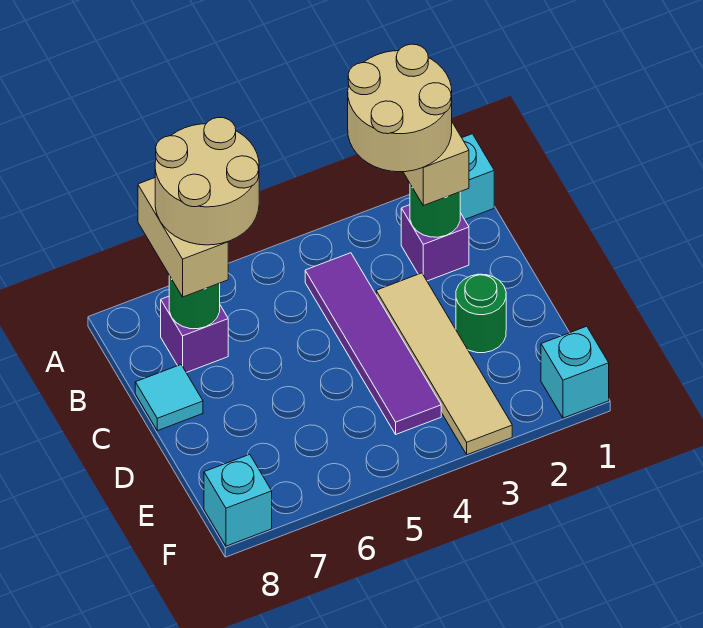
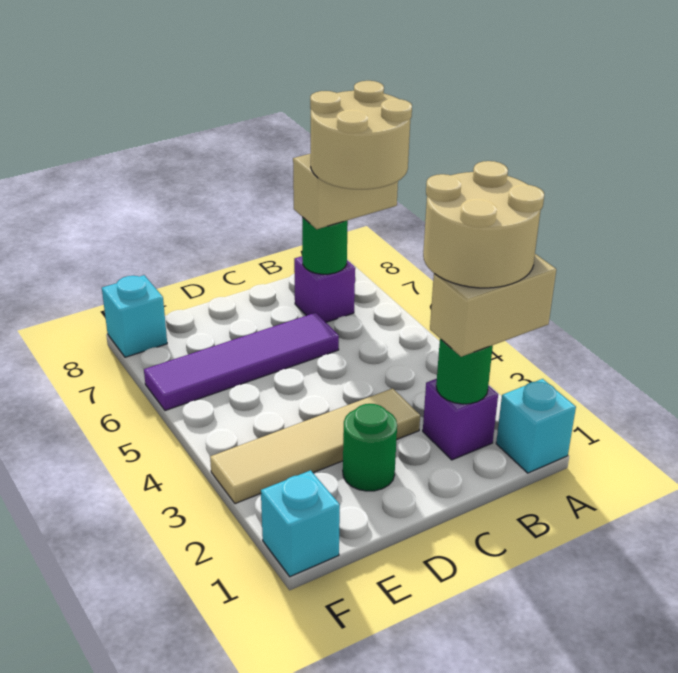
purple 1x4 tile [305,253,441,434] -> purple 1x4 tile moved to [144,313,339,411]
cyan 1x1 tile [135,365,203,431] -> none

